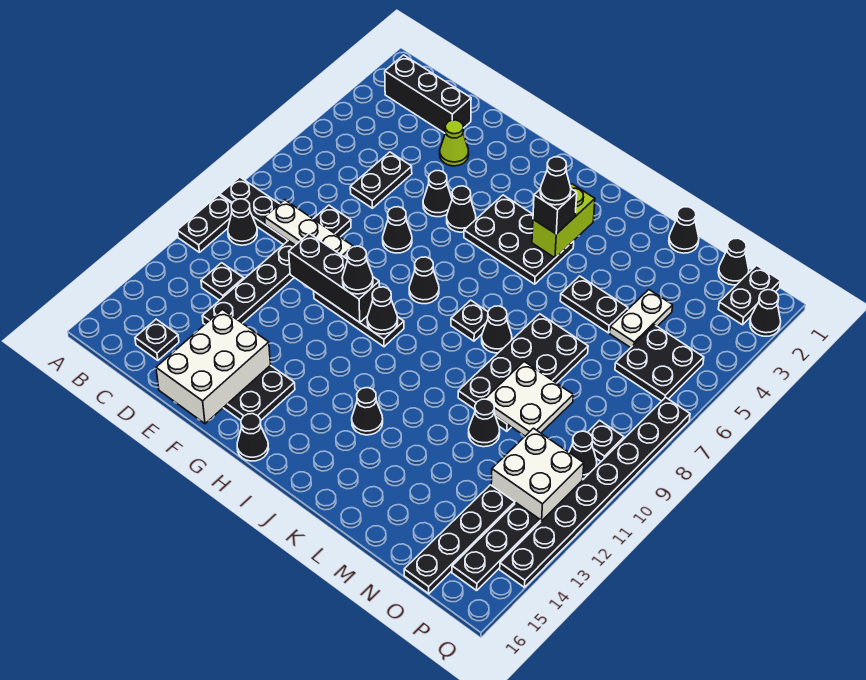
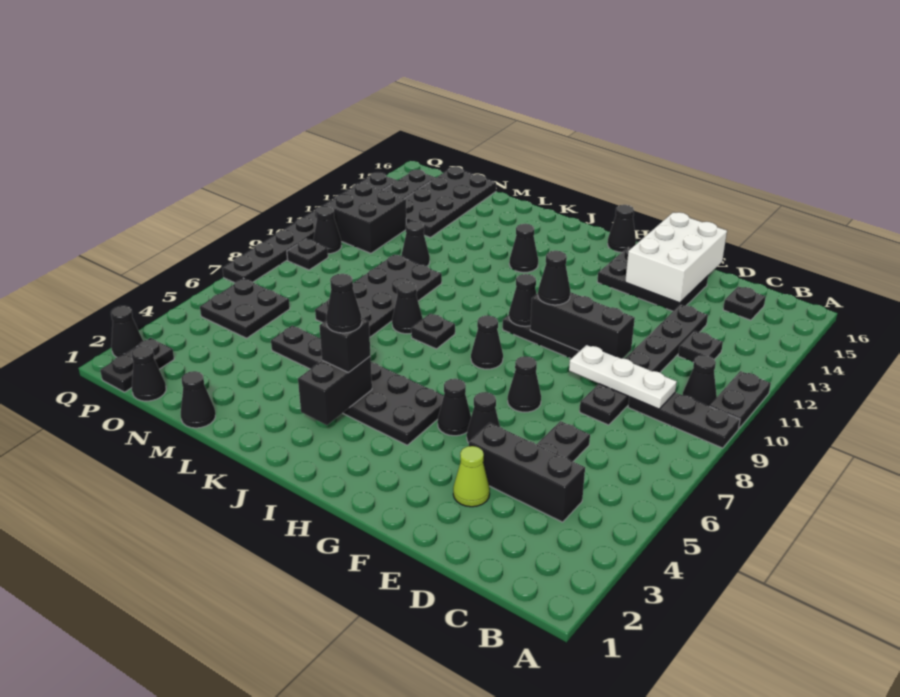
black 1x3 brick [385,55,471,133] -> black 1x3 brick moved to [469,423,585,522]
lime 1x2 brick [532,184,595,258] -> black 1x2 brick [298,356,372,425]
white 2x2 plate [485,362,573,436] -> none
white 1x2 plate [610,290,673,348] -> none
white 2x2 brick [491,428,584,521] -> black 2x2 brick [325,183,406,253]
black 1x4 plate [404,485,515,594] -> black 2x4 plate [404,167,496,237]

